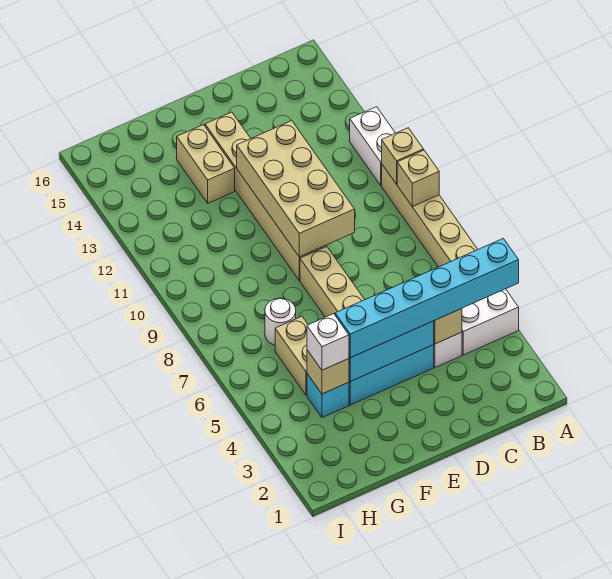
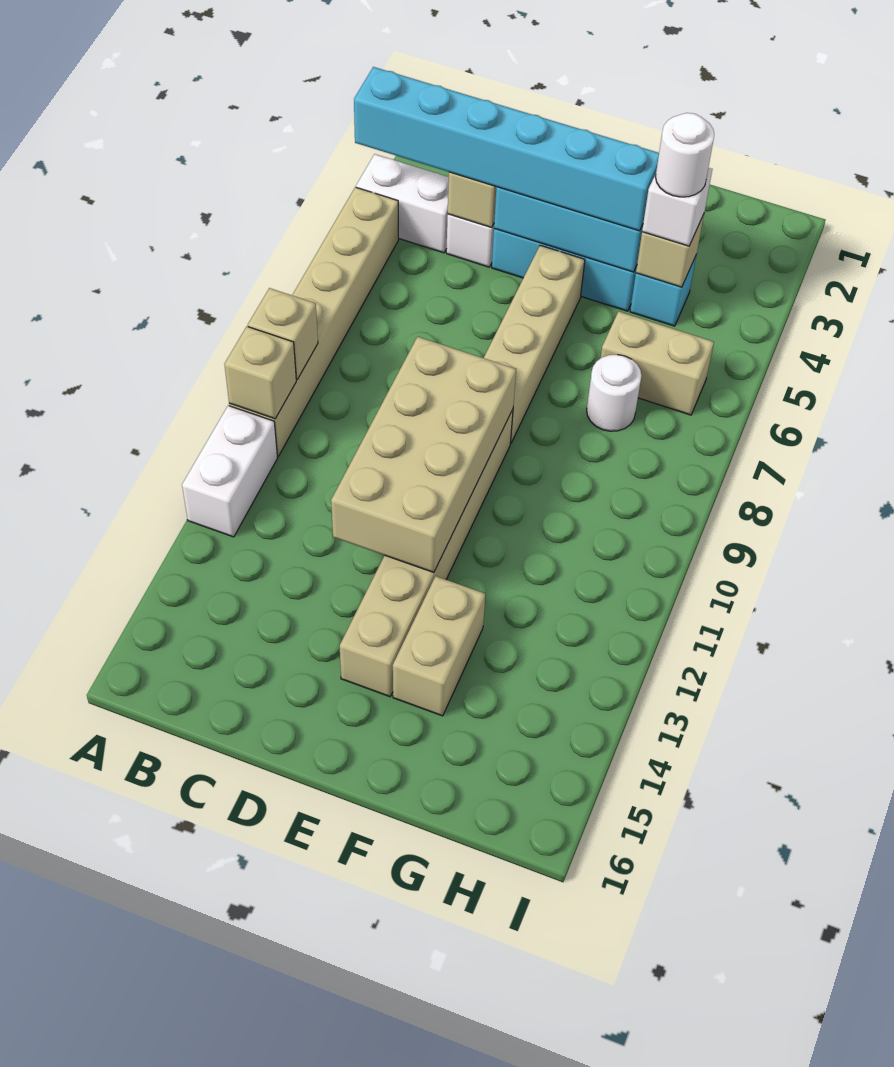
none -> white 1x1 round brick [655,113,714,197]
tan 1x2 brick [275,317,308,395] -> tan 1x2 brick turned to [601,311,714,415]

